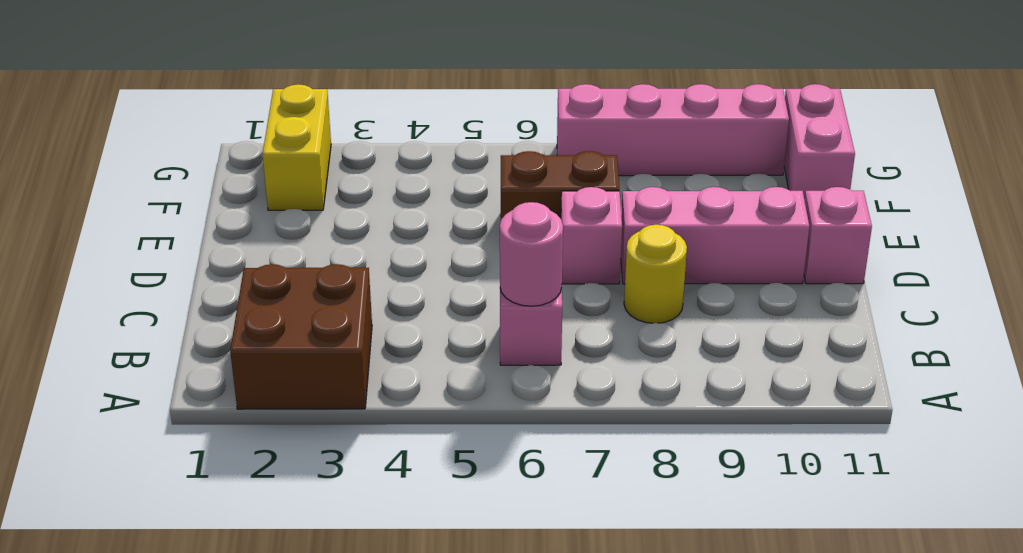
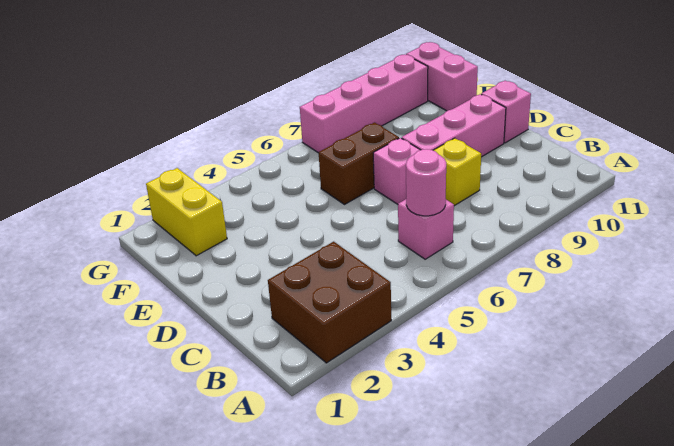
yellow 1x1 round brick [624,225,687,323] -> yellow 1x1 brick [433,138,481,206]

